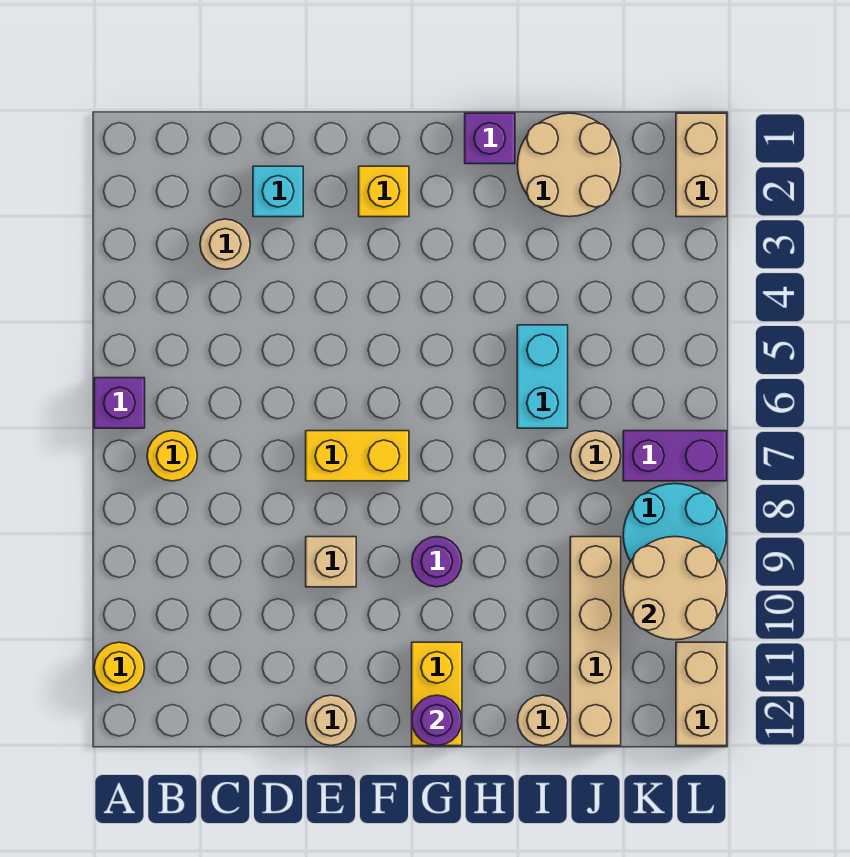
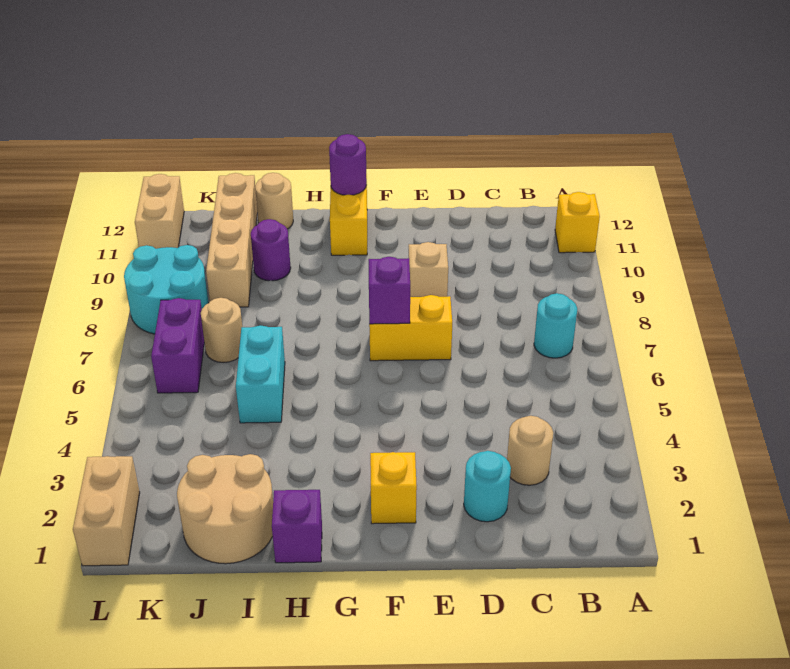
purple 1x1 brick [94,378,145,428] -> purple 1x1 brick moved to [369,257,410,324]
yellow 1x1 round brick [94,642,145,693] -> yellow 1x1 brick [555,192,600,253]
yellow 1x1 round brick [147,431,197,481] -> cyan 1x1 round brick [534,293,577,358]
cyan 1x1 brick [253,166,303,217] -> cyan 1x1 round brick [464,451,511,522]
tan 1x1 round brick [306,695,356,746] -> none
purple 1x1 round brick [412,537,462,587] -> purple 1x1 round brick moved to [251,219,291,281]
purple 1x2 brick [623,431,727,481] -> purple 1x2 brick turned to [151,298,204,393]
tan 2x2 round brick [623,537,726,640] -> none

